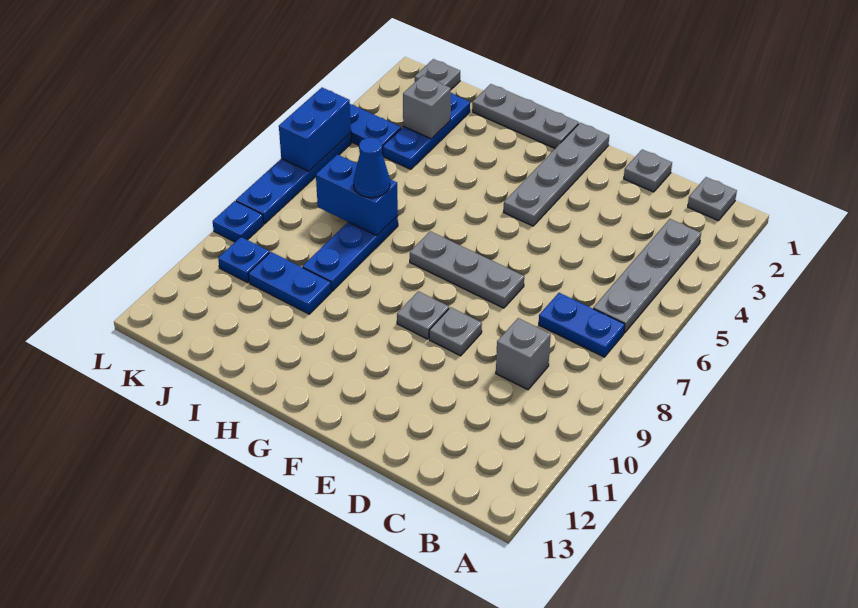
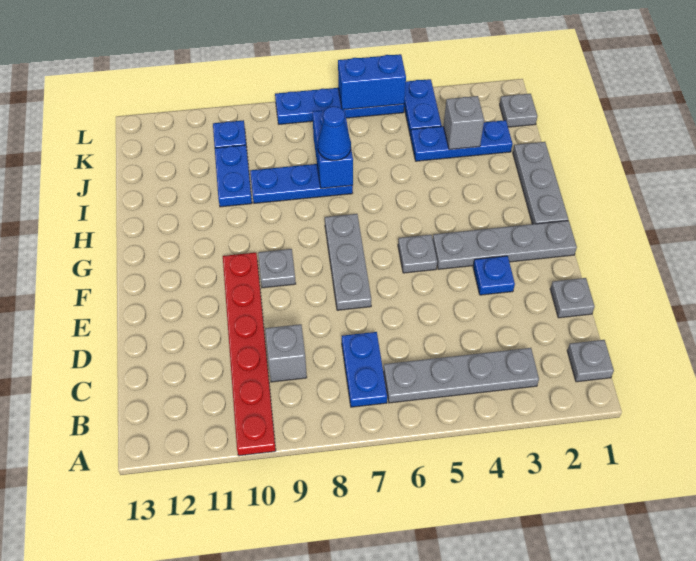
none -> red 1x6 plate [223,253,276,456]
grey 1x1 plate [429,307,482,356] -> grey 1x1 plate moved to [398,235,437,273]
blue 1x1 plate [213,201,264,242] -> blue 1x1 plate moved to [473,256,515,295]

